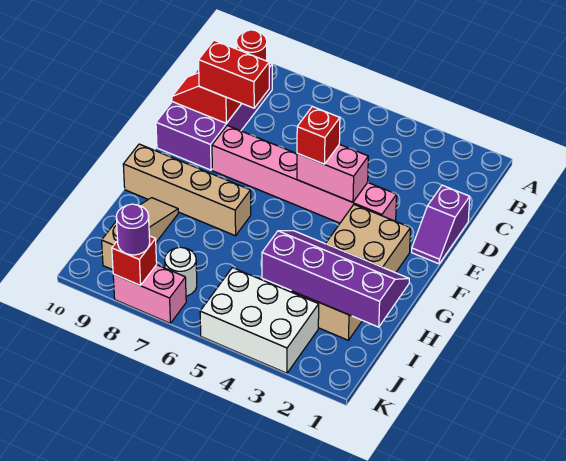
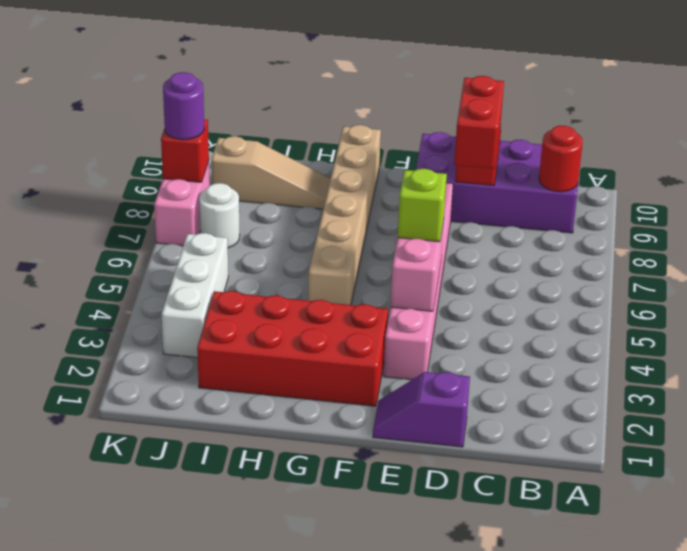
red 1x1 brick [297,107,340,164] -> lime 1x1 brick [398,169,447,242]
tan 2x4 brick [291,205,410,340] -> red 2x4 brick [197,291,388,406]
tan 1x4 brick [123,144,251,236] -> tan 1x6 brick [308,125,381,305]
purple 2x4 slope [262,231,409,327] -> none
white 2x3 brick [200,268,319,373] -> white 1x3 brick [162,233,228,358]

